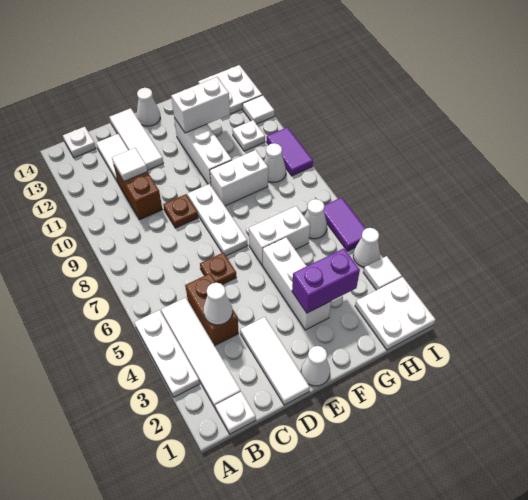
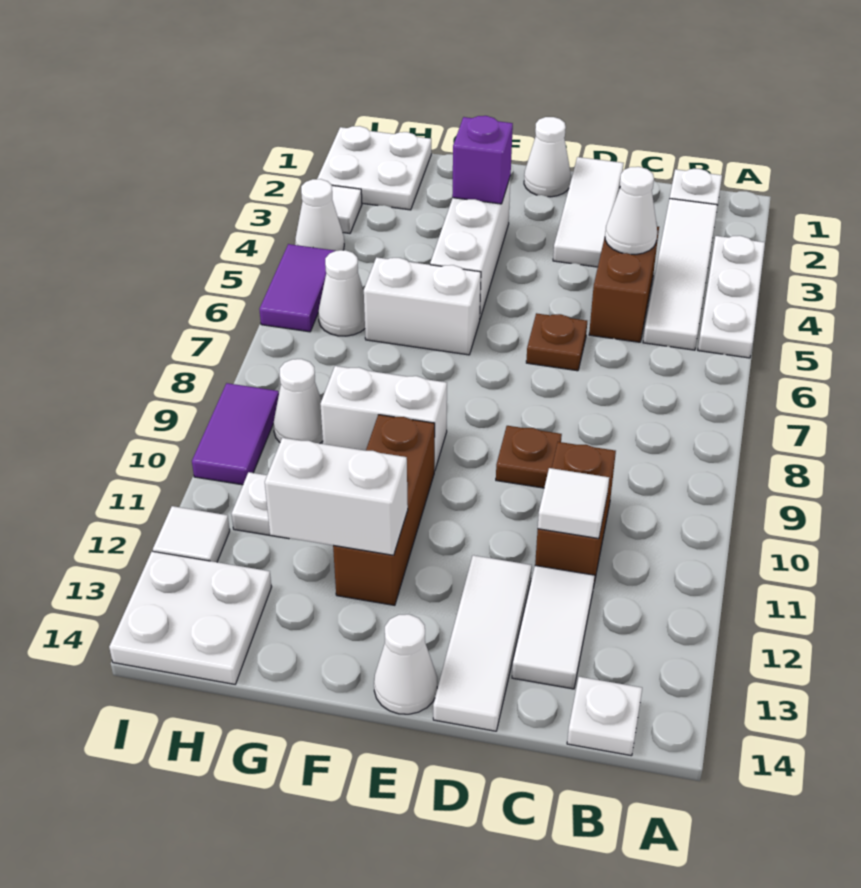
white 1x3 plate [187,184,248,256] -> none
purple 1x2 brick [292,248,360,313] -> purple 1x1 brick [452,116,513,204]
white 1x3 brick [174,118,232,185] -> brown 1x3 brick [333,415,435,605]

